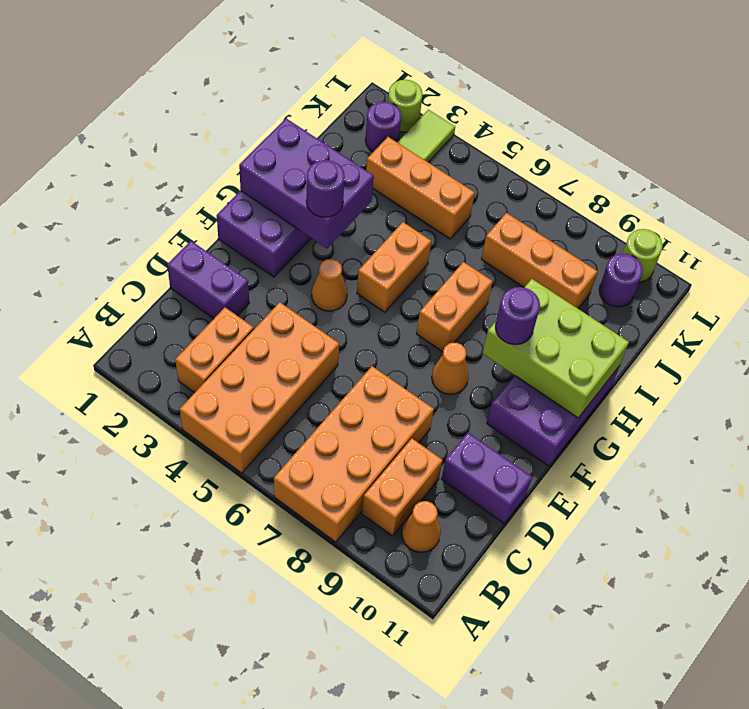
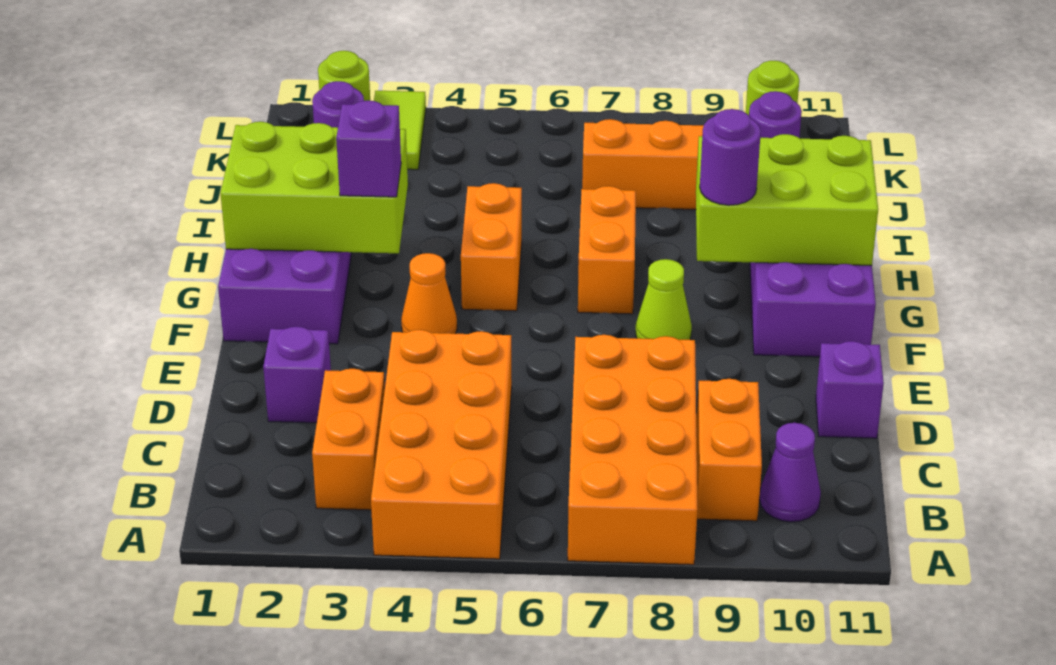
orange 1x1 cone [402,501,441,552] -> purple 1x1 cone [760,423,821,522]
purple 1x2 brick [167,241,249,318] -> purple 1x1 brick [263,327,331,423]
purple 1x2 brick [441,433,532,523] -> purple 1x1 brick [816,341,884,438]
orange 1x1 cone [432,342,469,394] -> lime 1x1 cone [636,259,692,340]
purple 2x3 brick [239,119,374,248] -> lime 2x3 brick [221,122,408,253]
purple 1x1 round brick [306,160,345,217] -> purple 1x1 brick [336,101,401,197]
orange 1x3 brick [366,137,475,239] -> none

